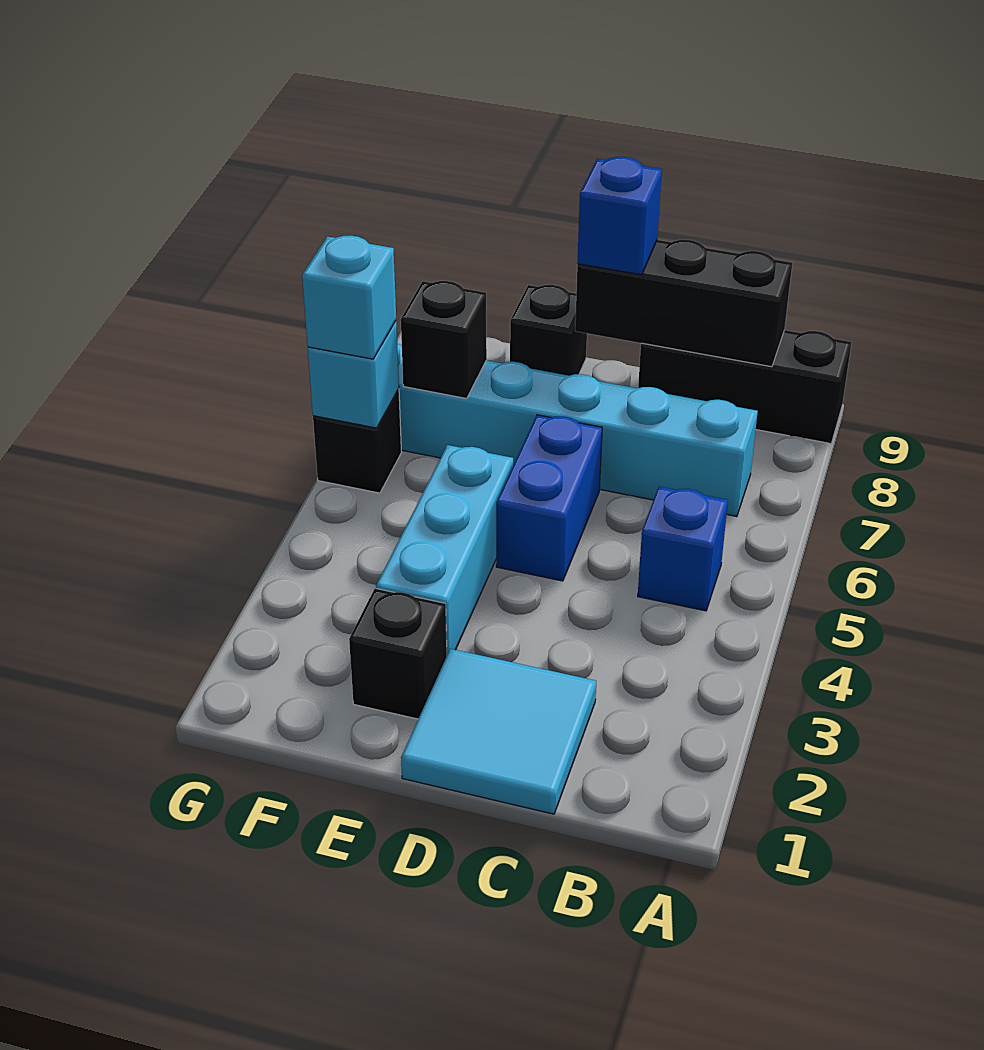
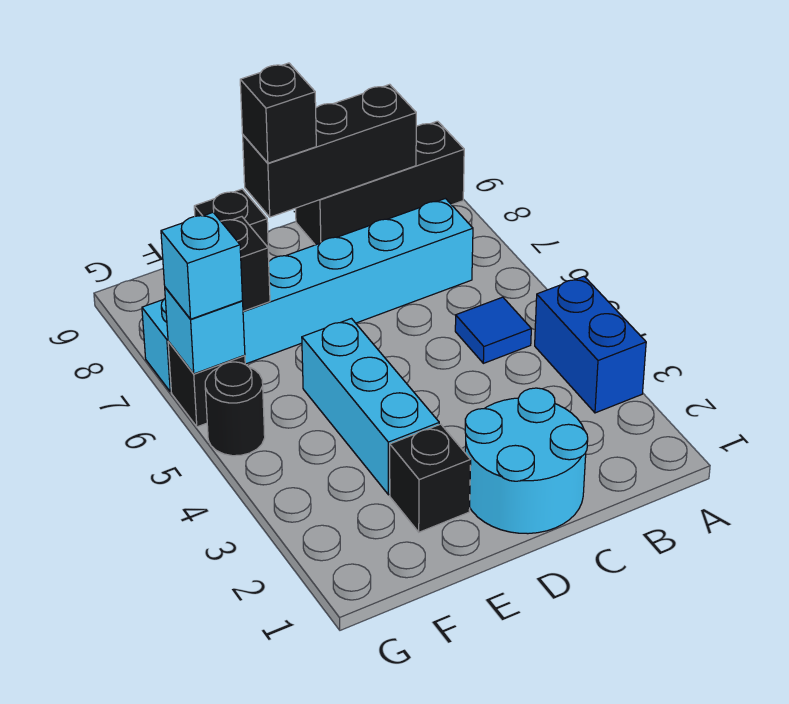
blue 1x1 brick [638,486,728,611] -> blue 1x1 tile [455,297,531,363]
cyan 2x2 tile [401,649,596,814] -> cyan 2x2 round brick [465,388,588,534]
blue 1x2 brick [496,415,602,581] -> blue 1x2 brick moved to [535,276,646,413]
blue 1x1 brick [577,157,662,275] -> black 1x1 brick [240,63,316,163]
none -> black 1x1 round brick [205,362,265,456]

